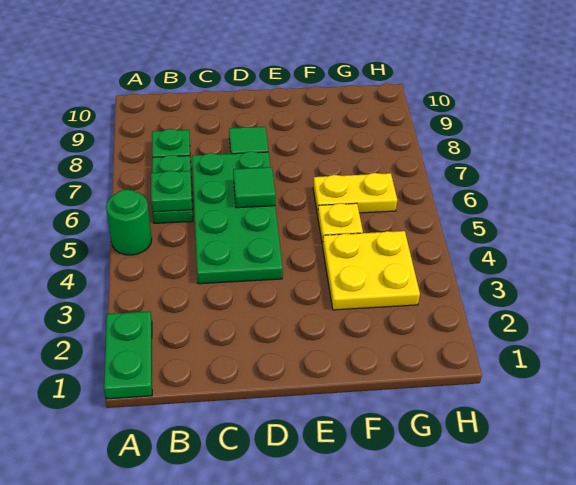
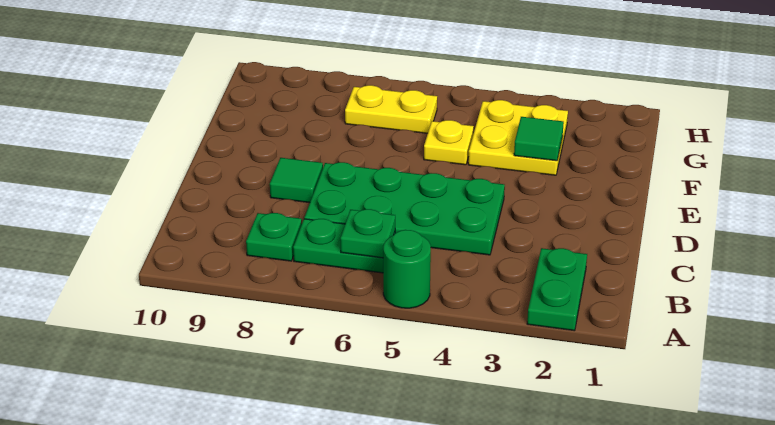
green 1x2 plate [104,311,152,399] -> green 1x2 plate turned to [527,248,587,331]
green 1x1 tile [233,167,275,208] -> green 1x1 tile moved to [514,117,564,161]
yellow 1x2 plate [313,173,397,215] -> yellow 1x2 plate turned to [345,85,437,133]

